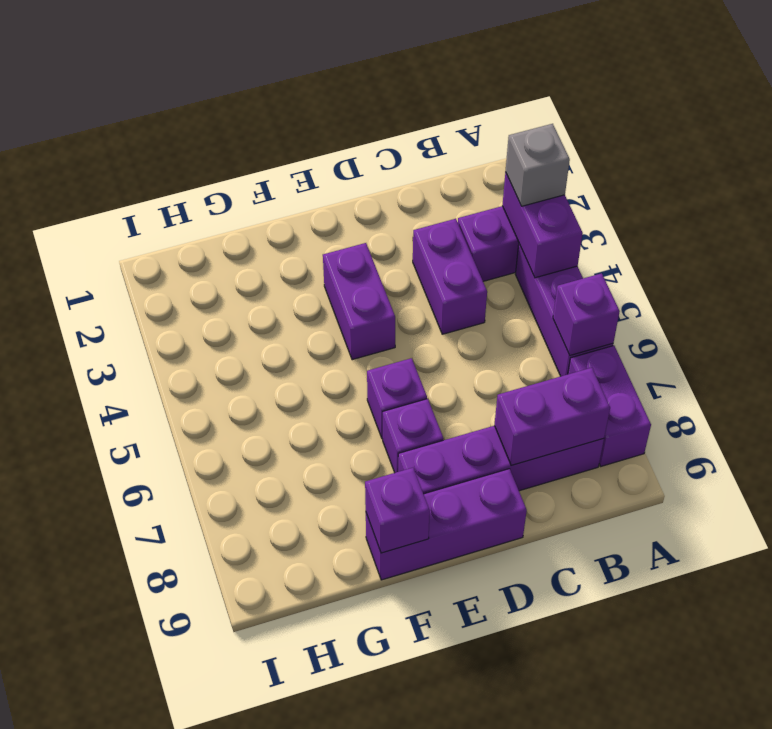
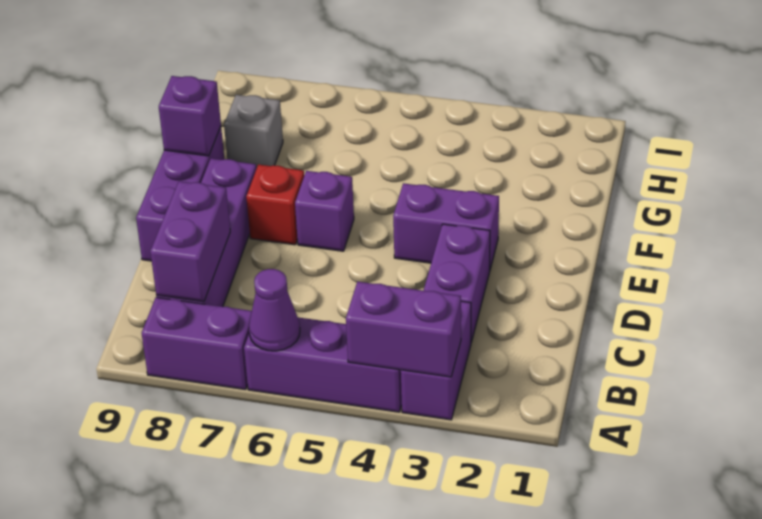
grey 1x1 brick [506,124,570,206] -> grey 1x1 brick moved to [224,95,283,169]
purple 1x1 brick [553,273,620,356] -> purple 1x1 cone [249,269,300,351]
purple 1x2 brick [413,219,487,334] -> purple 1x2 brick turned to [423,224,490,342]
purple 1x1 brick [383,399,444,473] -> red 1x1 brick [246,165,304,245]

